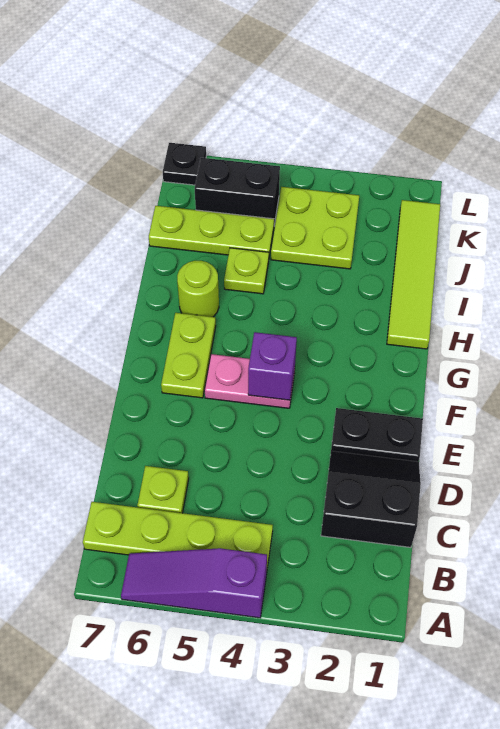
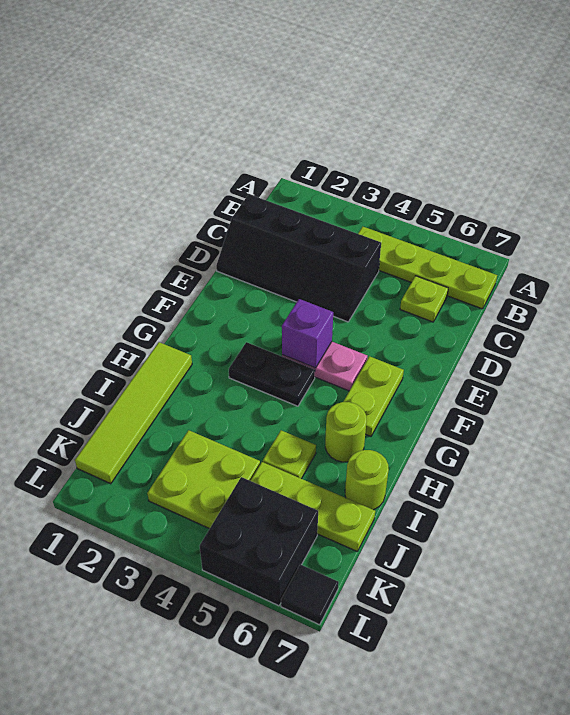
purple 1x3 slope [121,548,267,618] -> none
black 2x2 slope [321,451,421,547] -> black 2x4 slope [216,194,381,322]
black 1x2 plate [331,408,423,462] -> black 1x2 plate moved to [229,342,315,406]
none -> lime 1x1 round brick [345,450,389,510]
black 1x2 brick [195,158,280,224] -> black 2x2 brick [199,477,318,606]
black 1x1 plate [163,143,206,185] -> black 1x1 tile [281,564,339,625]

